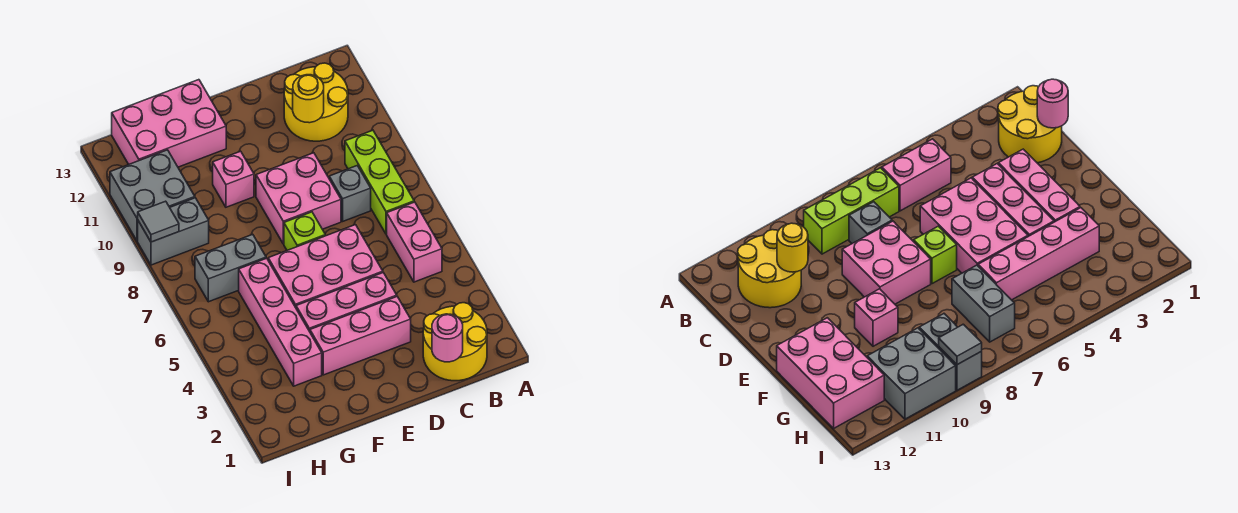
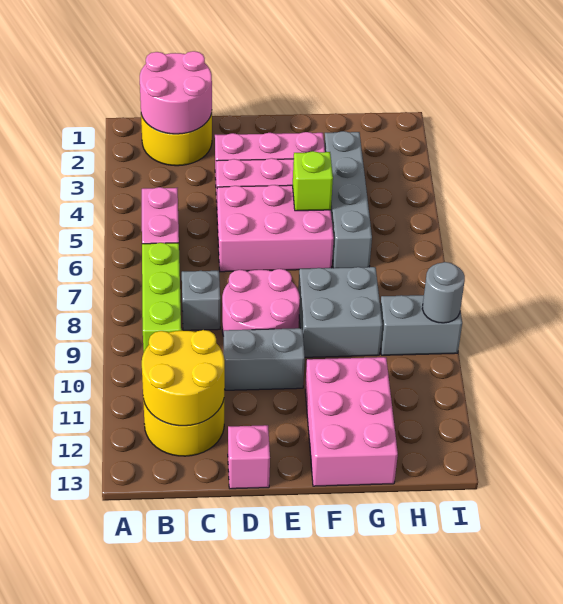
pink 1x1 round brick [432,314,463,362] -> pink 2x2 round brick [140,51,212,134]
yellow 1x1 round brick [293,75,324,123] -> yellow 2x2 round brick [142,330,225,426]
pink 2x2 brick [256,153,341,244] -> pink 2x2 round brick [222,269,300,336]
lime 1x1 brick [284,212,325,250] -> lime 1x1 brick moved to [293,151,333,211]
pink 1x1 brick [213,151,254,207] -> pink 1x1 brick moved to [228,425,270,489]
pink 2x3 brick [112,80,226,167] -> pink 2x3 brick turned to [305,357,398,486]
pink 1x4 brick [239,258,322,386] -> grey 1x4 brick [324,131,372,268]
grey 1x2 brick [195,234,266,302] -> grey 1x2 brick moved to [224,328,305,390]
grey 2x2 brick [110,150,195,241] -> grey 2x2 brick moved to [298,267,382,357]
grey 1x1 tile [138,201,179,242] -> grey 1x1 round brick [422,262,465,323]

